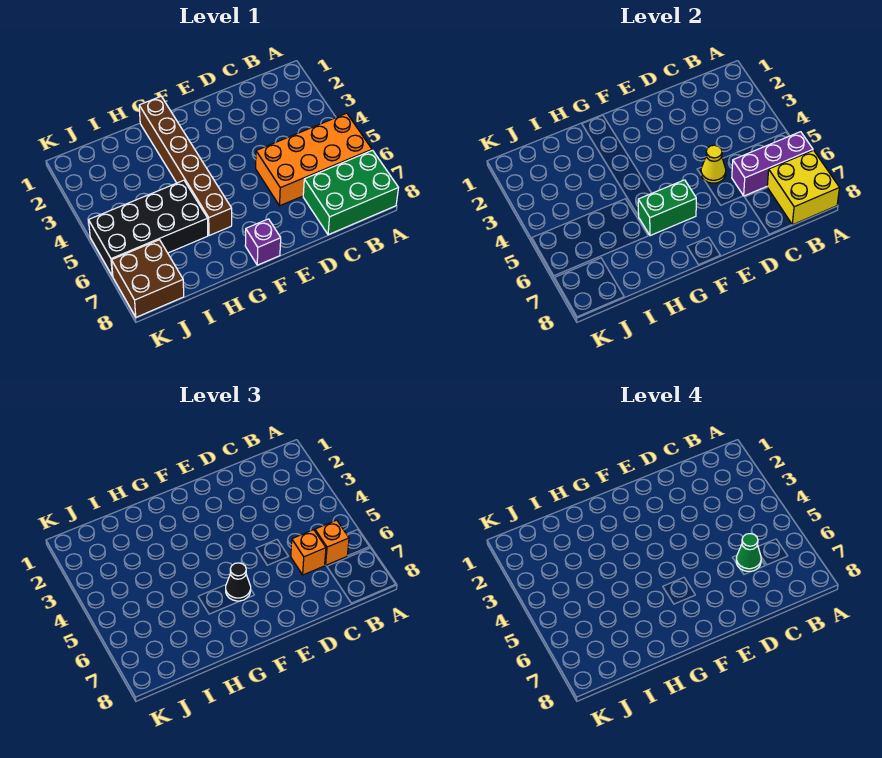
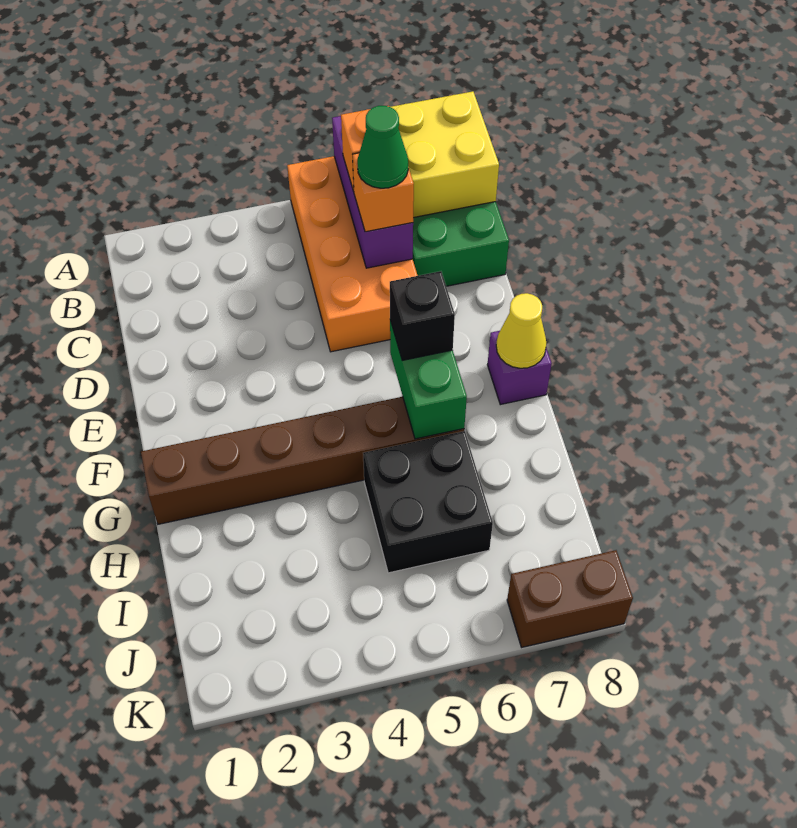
yellow 1x1 cone [701,145,726,183] -> yellow 1x1 cone moved to [496,293,547,368]
black 1x1 cone [226,563,251,601] -> black 1x1 brick [390,271,455,360]
black 2x4 brick [89,180,208,276] -> black 2x2 brick [363,431,493,573]
brown 2x2 brick [112,240,184,317] -> brown 1x2 brick [507,550,633,647]

